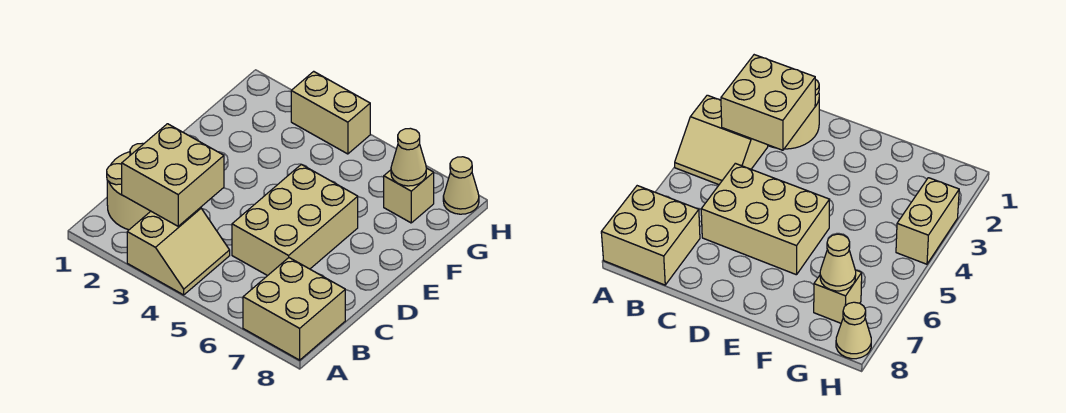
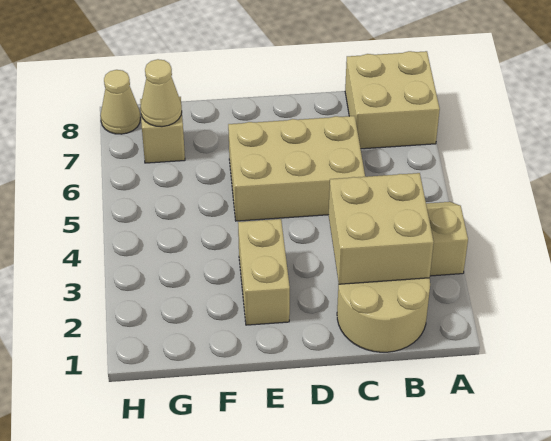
tan 1x2 brick [291,71,370,154] -> tan 1x2 brick moved to [238,219,290,325]

